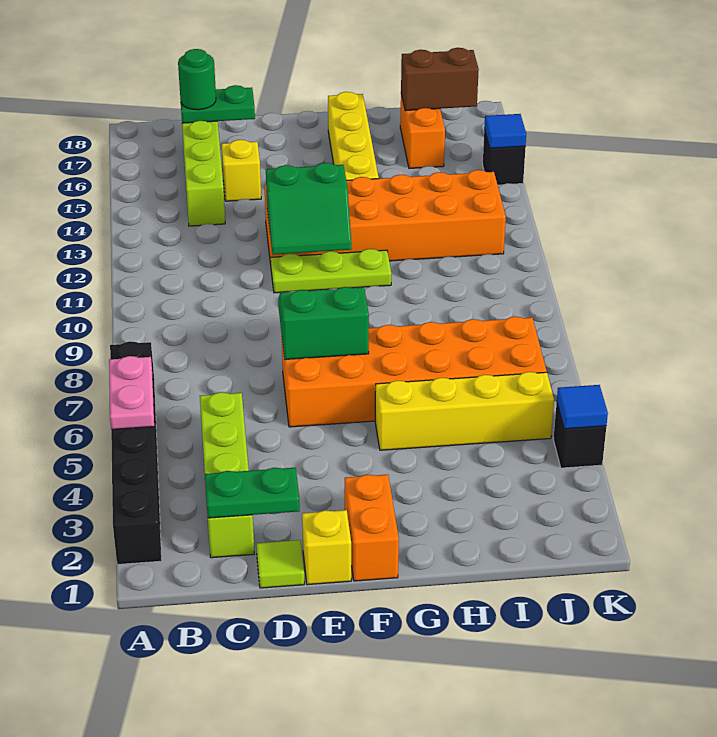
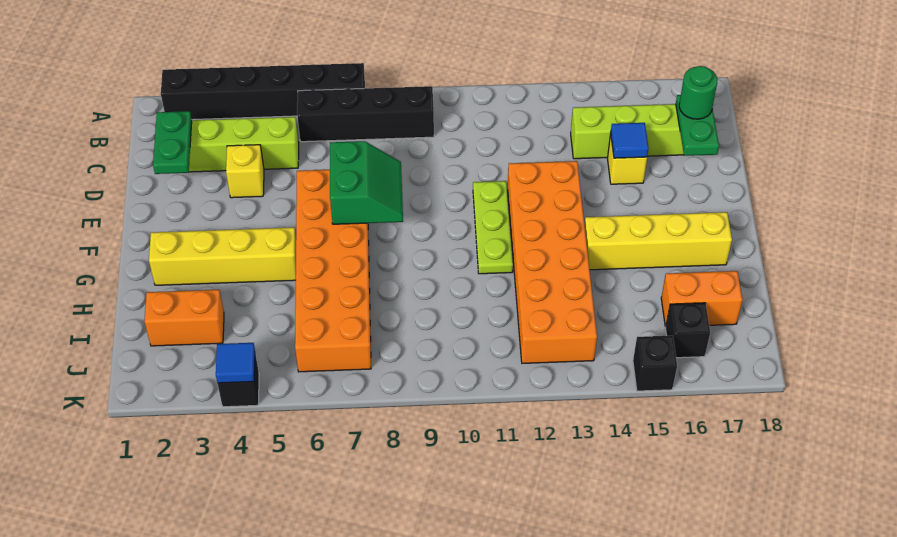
pink 1x2 plate [109,356,154,429] -> none
none -> black 1x4 brick [297,86,434,142]
lime 1x1 tile [256,540,304,588] -> none
yellow 1x1 brick [302,510,351,585] -> yellow 1x1 brick moved to [226,145,264,198]
green 2x2 slope [266,163,352,255] -> none
orange 1x2 brick [345,475,399,581] -> orange 1x2 brick moved to [144,290,224,346]
yellow 1x4 brick [375,372,554,450] -> yellow 1x4 brick turned to [149,227,296,285]
brown 1x2 brick [401,48,479,111] -> none
none -> black 1x1 brick [666,303,710,358]
blue 1x1 tile [484,114,526,148] -> blue 1x1 tile moved to [611,123,649,158]

